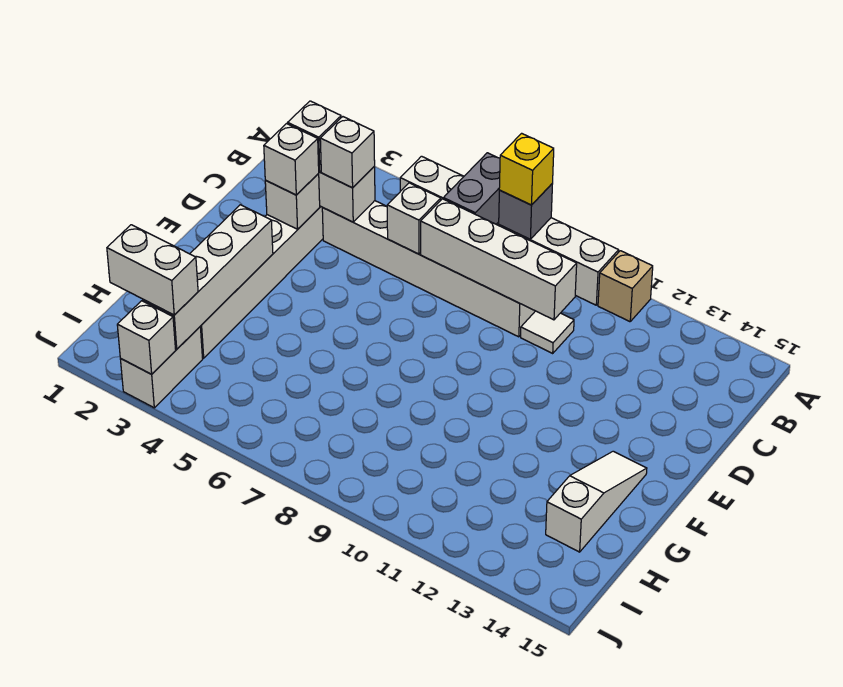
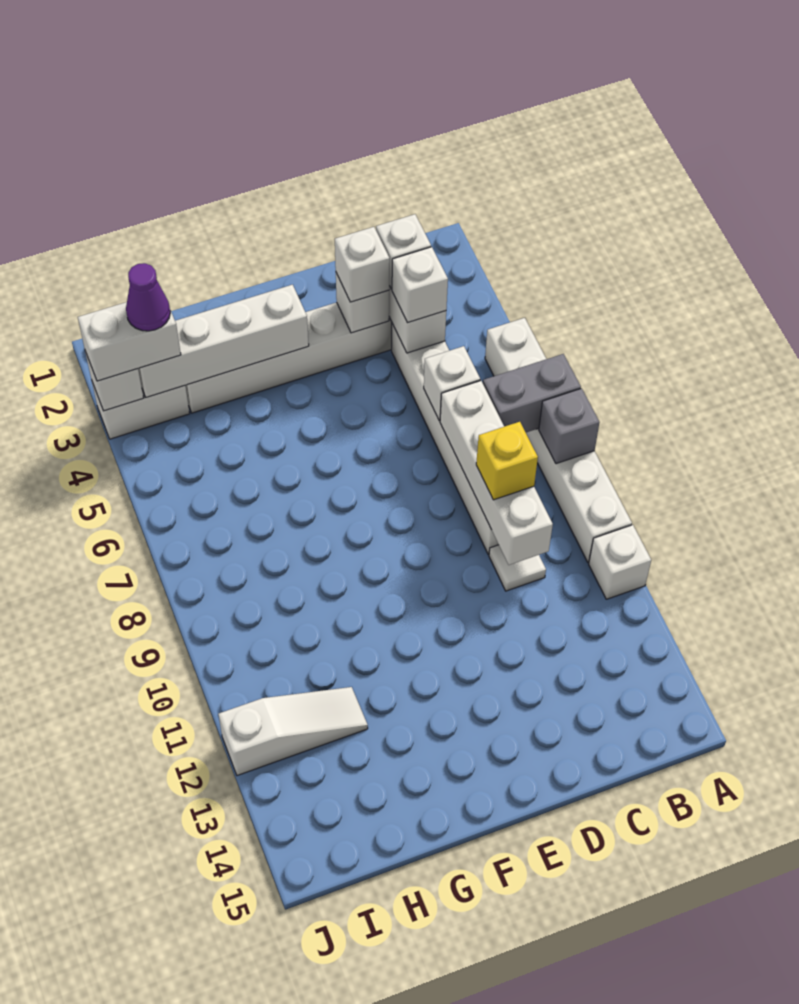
yellow 1x1 brick [499,133,554,205] -> yellow 1x1 brick moved to [476,422,538,500]
tan 1x1 brick [598,251,653,322] -> white 1x1 brick [589,525,651,599]
white 1x3 slope [546,451,647,552] -> white 1x3 slope moved to [218,687,368,776]
white 1x2 brick [107,225,198,315] -> white 1x2 brick turned to [78,302,181,381]
none -> purple 1x1 cone [126,263,170,331]

